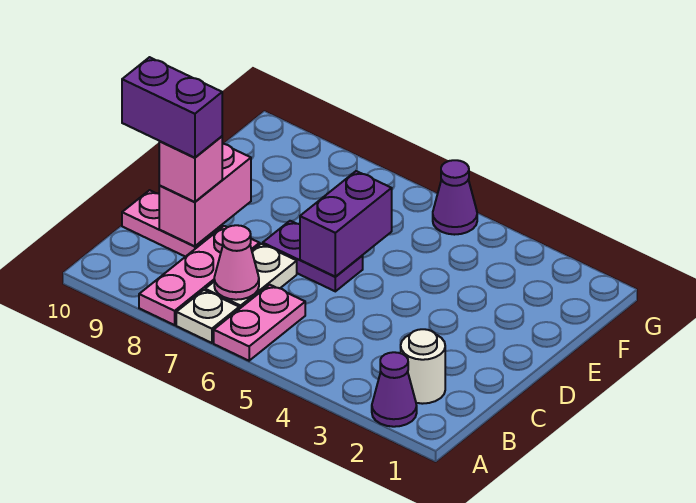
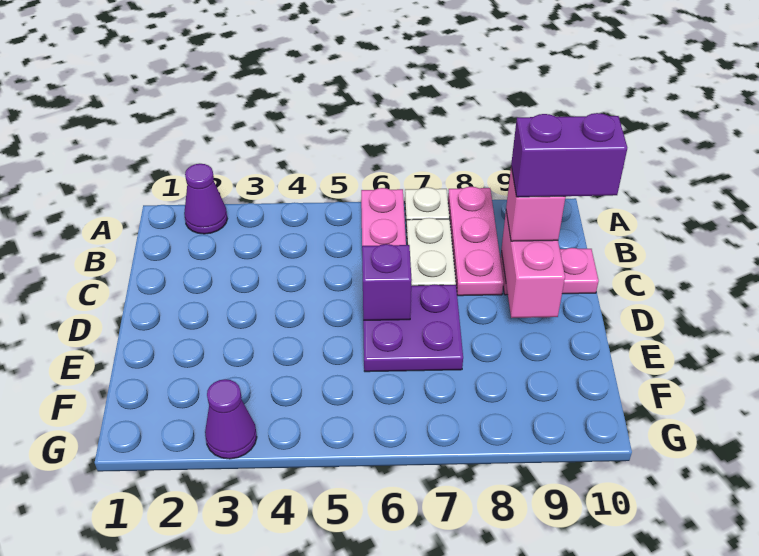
white 1x1 round brick [401,329,445,404] -> none
pink 1x1 cone [214,225,259,300] -> none
purple 1x2 plate [263,221,363,291] -> purple 2x2 plate [363,285,463,372]
purple 1x2 brick [300,171,392,277] -> purple 1x1 brick [362,244,412,320]
purple 1x1 cone [433,160,477,235] -> purple 1x1 cone moved to [205,379,257,459]

